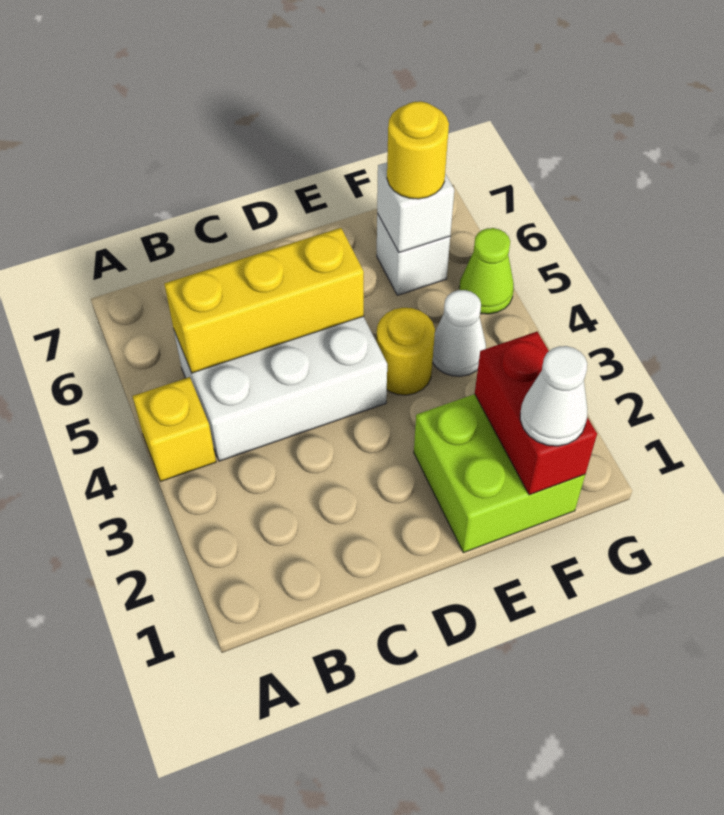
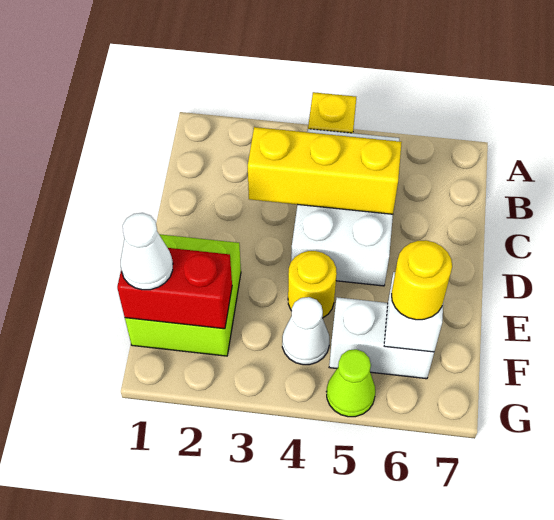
yellow 1x3 brick [164,228,364,373] -> yellow 1x3 brick turned to [248,127,402,214]
white 1x1 brick [377,214,450,295] -> white 1x2 brick [329,297,434,379]

